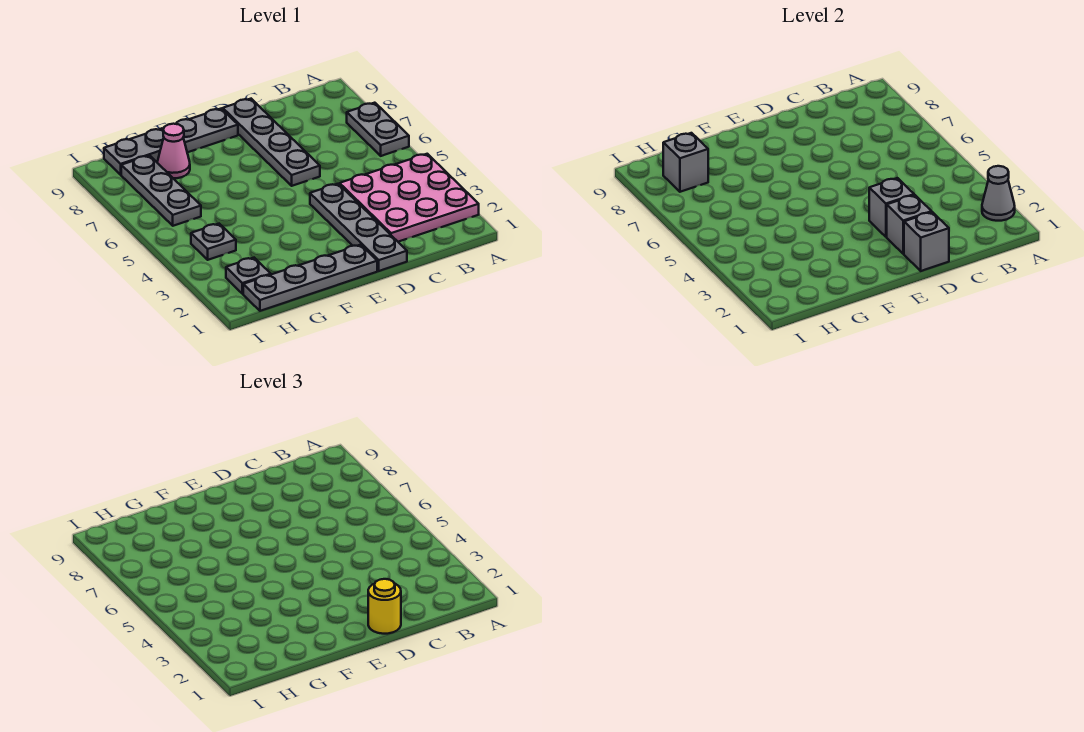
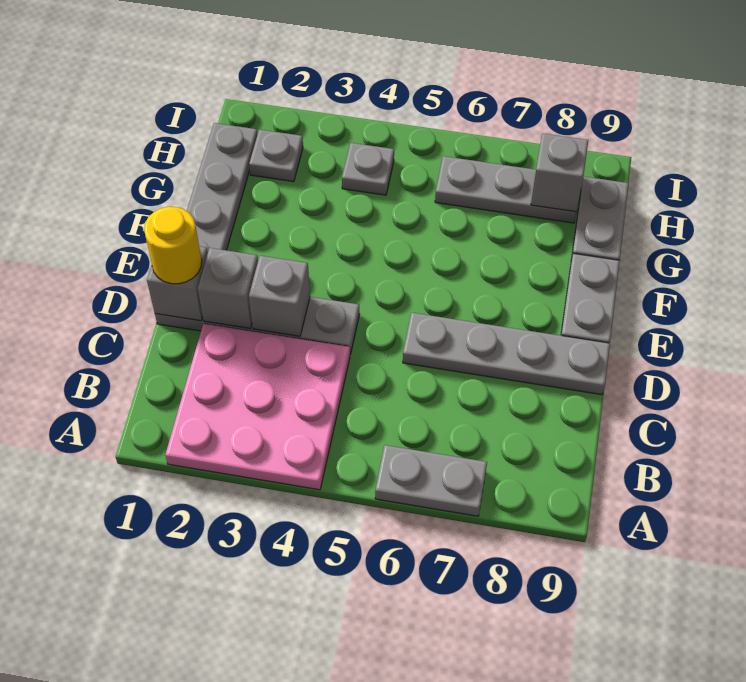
grey 1x1 cone [982,166,1015,221] -> none
pink 1x1 cone [157,124,190,178] -> none

